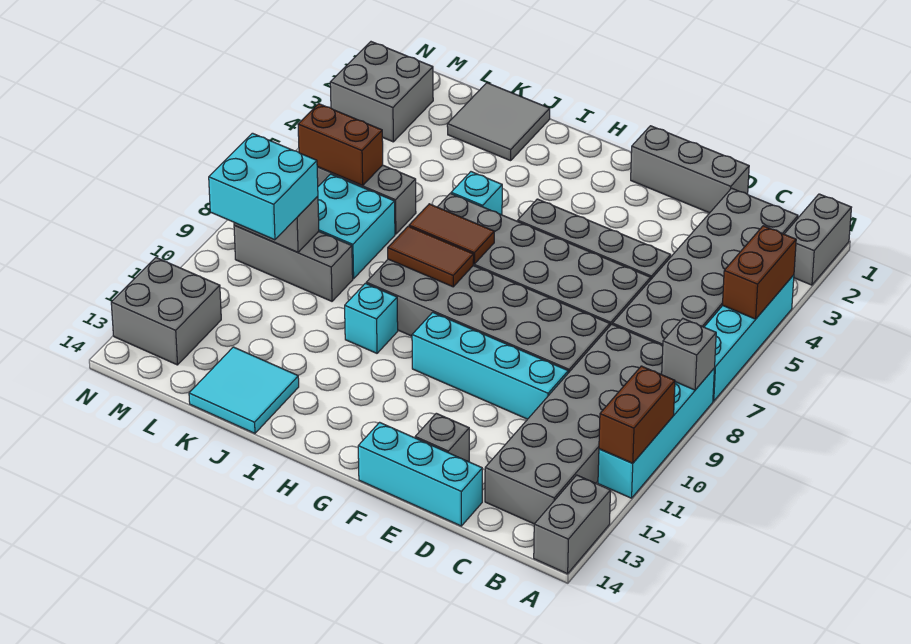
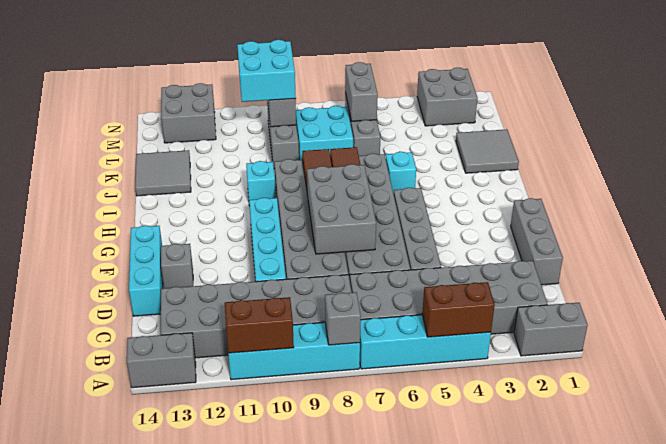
none -> grey 2x3 brick [307,164,376,254]
cyan 2x2 tile [189,347,299,433] -> grey 2x2 tile [135,150,191,196]
brown 1x2 brick [298,104,383,186] -> grey 1x2 brick [345,62,378,121]

